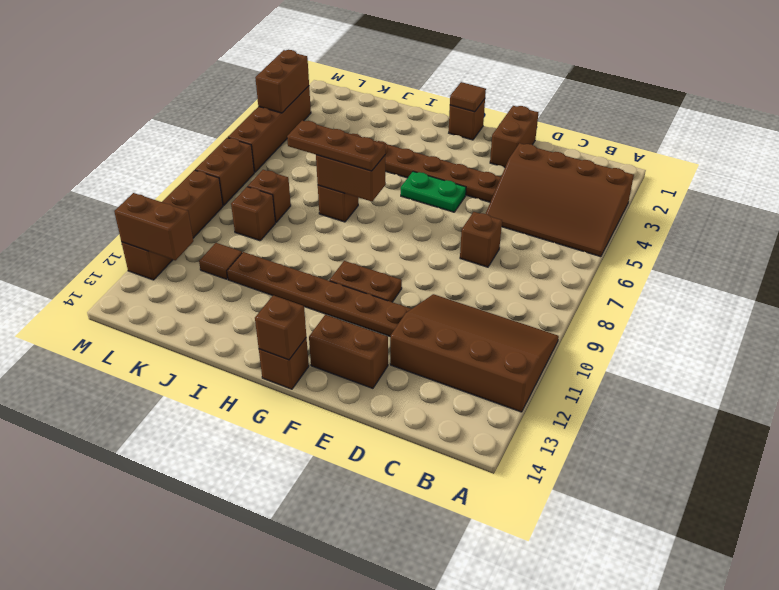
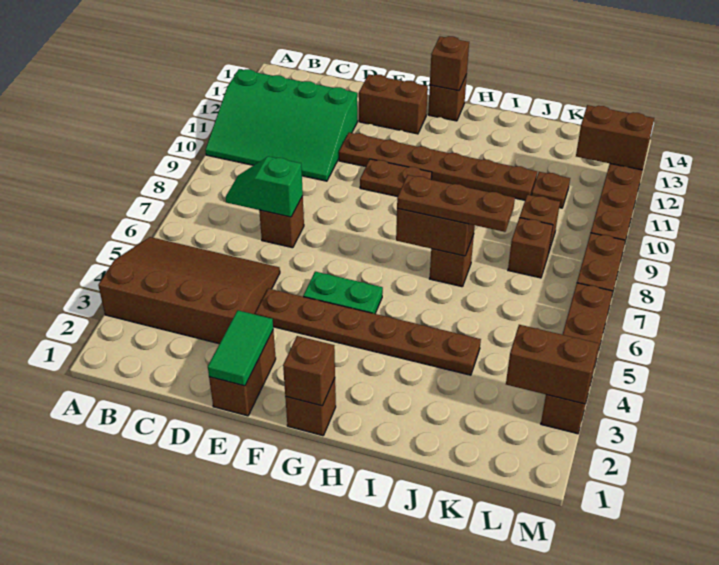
brown 3x4 slope [390,294,559,412] -> green 3x4 slope [205,69,357,181]
none -> green 1x2 slope [226,156,303,217]
none -> green 1x2 tile [208,310,273,386]
brown 1x1 tile [450,82,486,112] -> brown 1x1 brick [283,336,335,406]
brown 1x1 tile [199,243,242,279] -> brown 1x1 plate [532,172,570,208]
brown 1x2 brick [255,50,309,113] -> brown 1x2 brick turned to [506,325,599,404]

